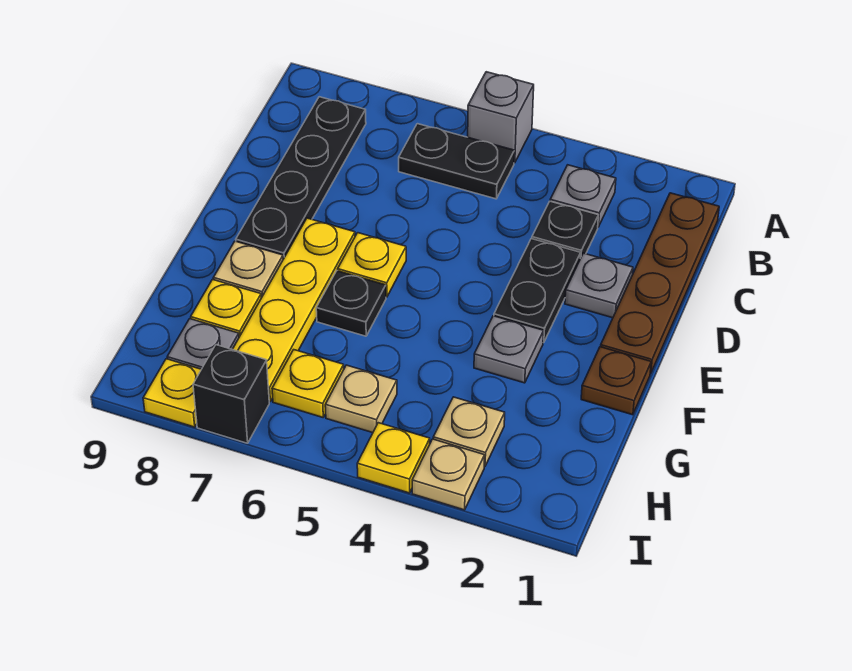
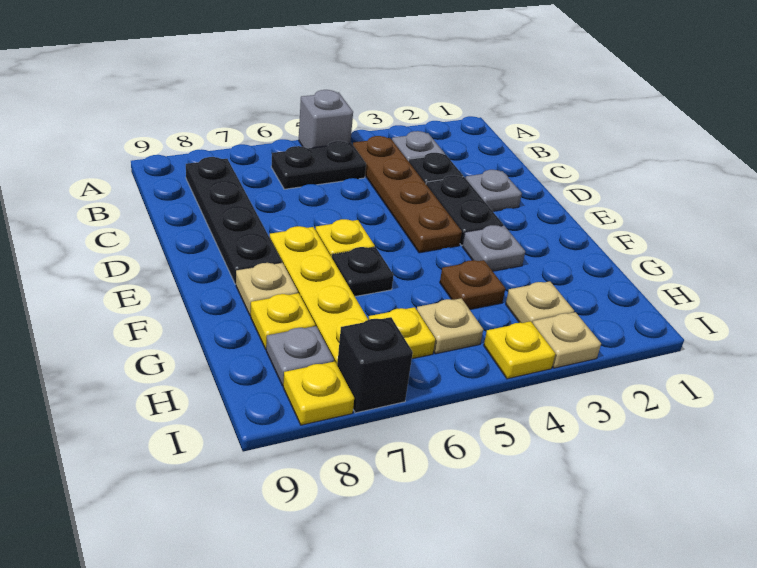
brown 1x4 plate [601,193,719,374] -> brown 1x4 plate moved to [353,136,462,253]
brown 1x1 plate [581,347,651,415] -> brown 1x1 plate moved to [440,260,505,310]

